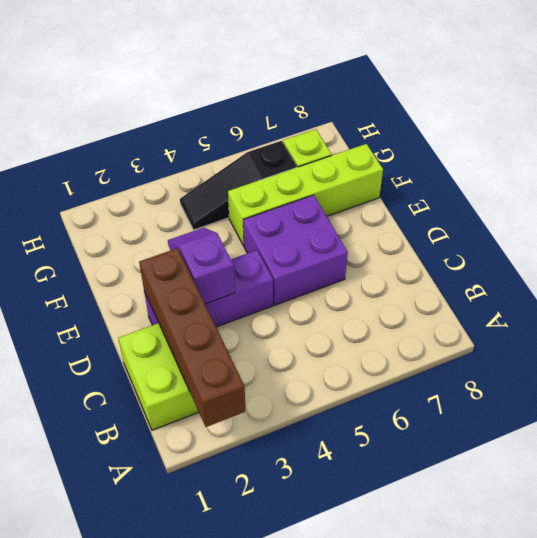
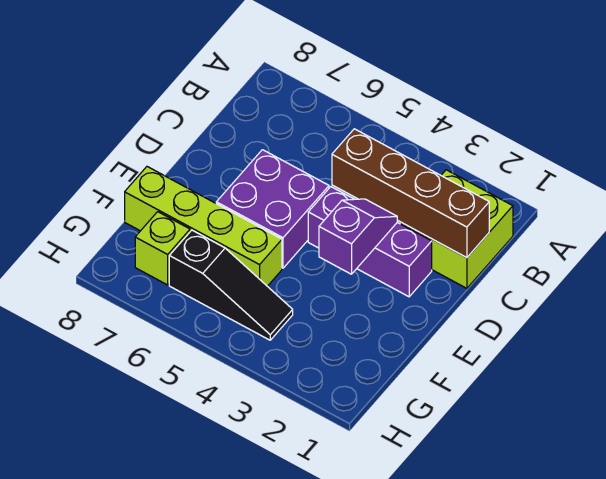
brown 1x4 brick [139,248,246,427] -> brown 1x4 brick turned to [332,129,489,258]
purple 1x2 slope [168,228,235,304] -> purple 1x2 slope turned to [319,199,397,274]

